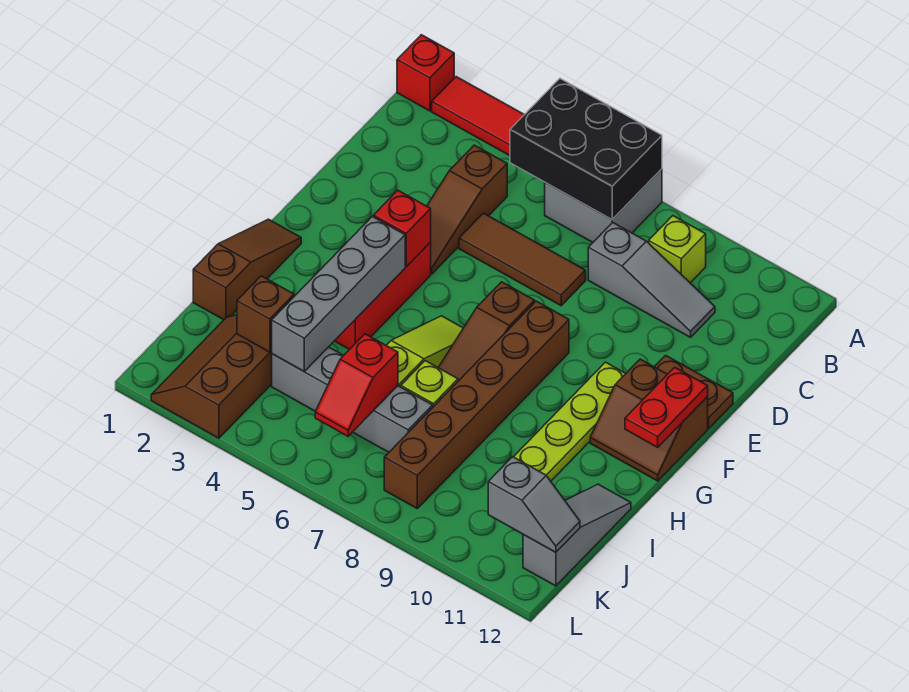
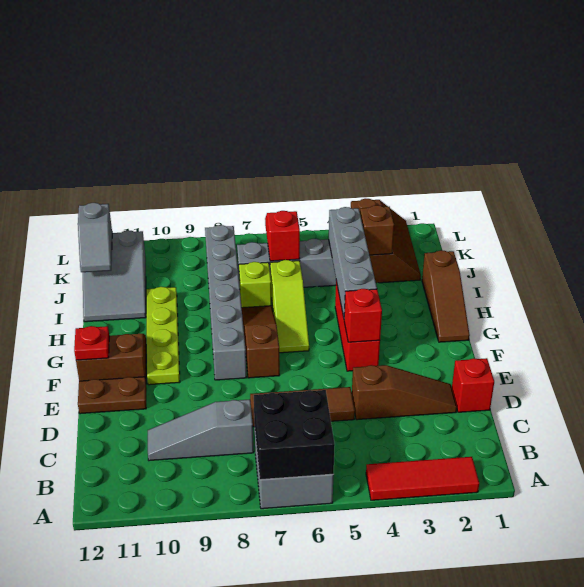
red 1x1 brick [397,35,454,111] -> red 1x1 brick moved to [452,358,494,412]
black 2x3 brick [510,79,662,220] -> black 2x2 brick [254,390,335,480]
lime 1x1 brick [649,216,706,283] -> none
brown 1x3 slope [427,145,507,274] -> brown 1x3 slope turned to [352,365,457,420]
brown 1x6 brick [384,301,569,508] -> grey 1x6 brick [205,225,247,380]
red 1x2 plate [625,367,708,447] -> red 1x1 plate [74,326,109,360]
grey 1x3 slope [523,484,631,586] -> grey 2x3 slope [82,230,146,322]
grey 1x2 slope [488,457,580,552] -> grey 1x2 slope turned to [78,203,112,272]

